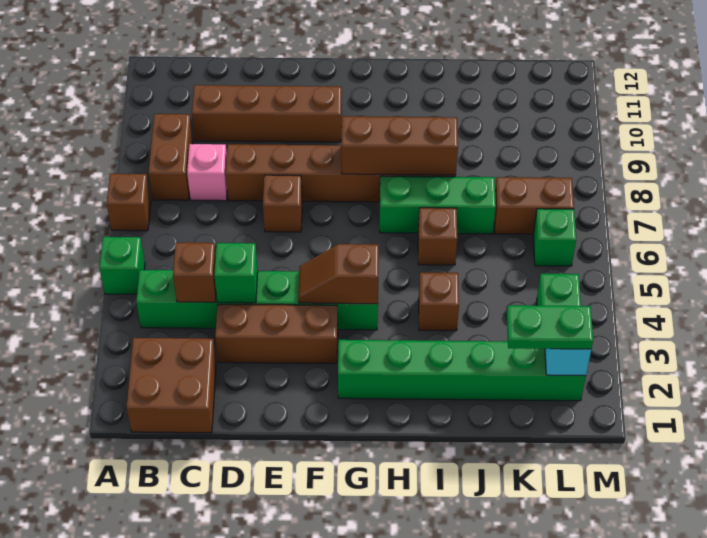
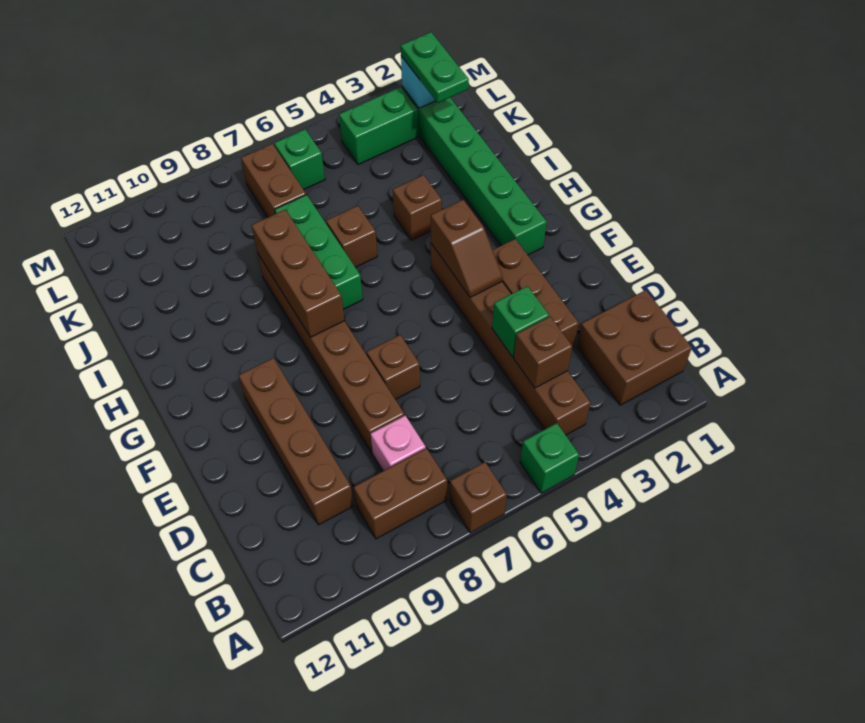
green 1x6 brick [136,270,378,330] -> brown 1x6 brick [431,244,591,435]

